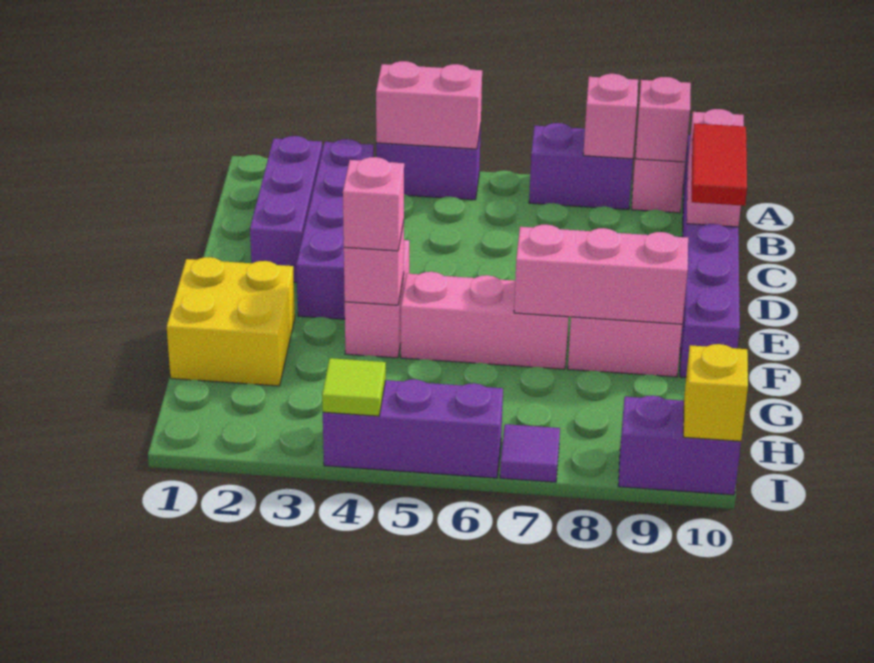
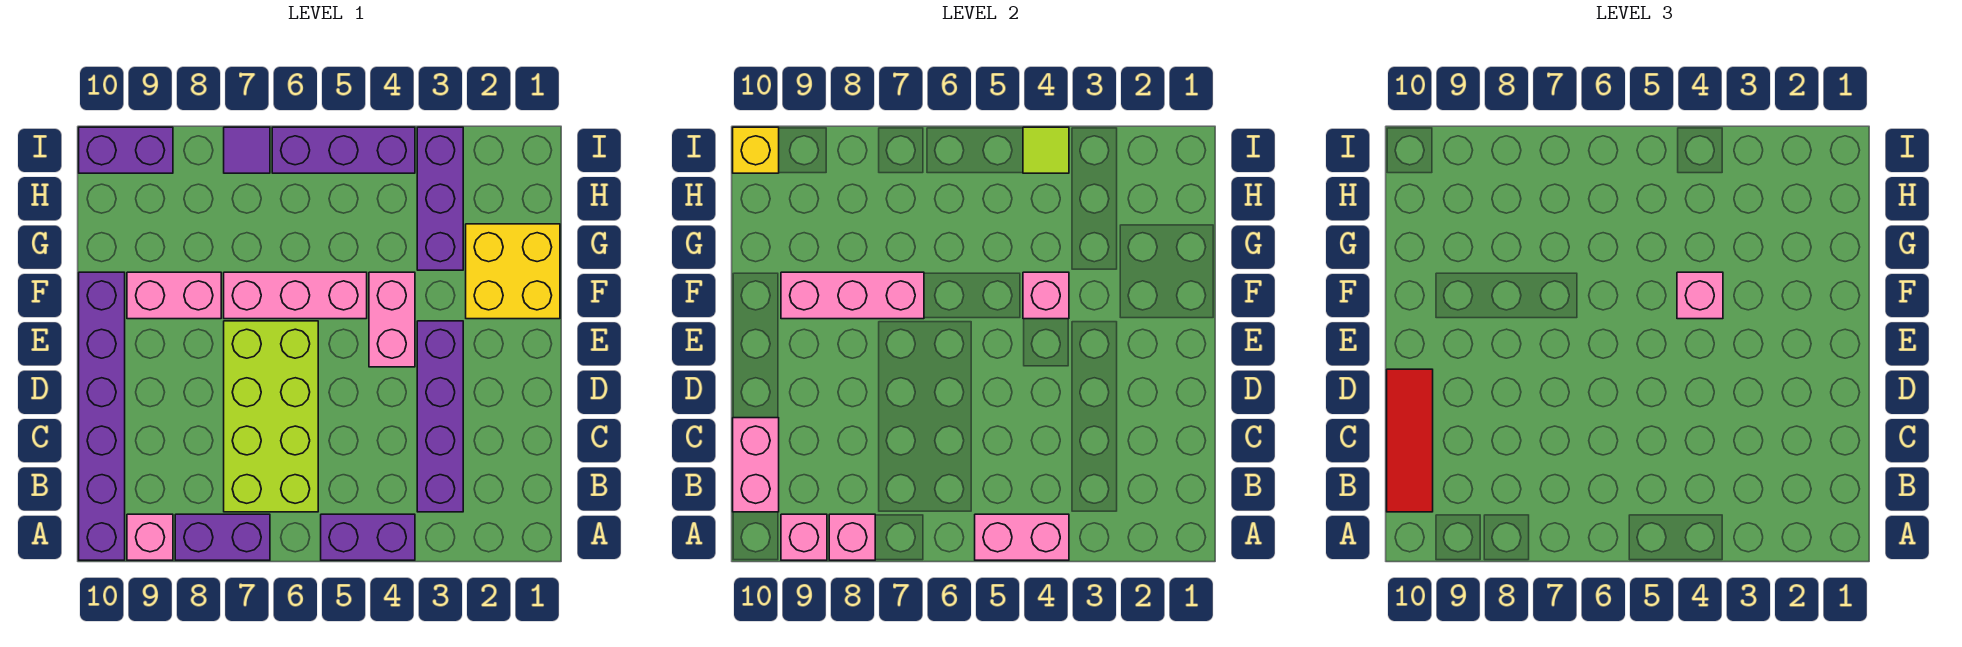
purple 1x3 brick [250,136,322,283] -> purple 1x3 brick moved to [417,127,463,270]
none -> lime 2x4 brick [224,321,318,512]
red 1x2 tile [692,123,747,206] -> red 1x3 tile [1387,369,1433,512]

